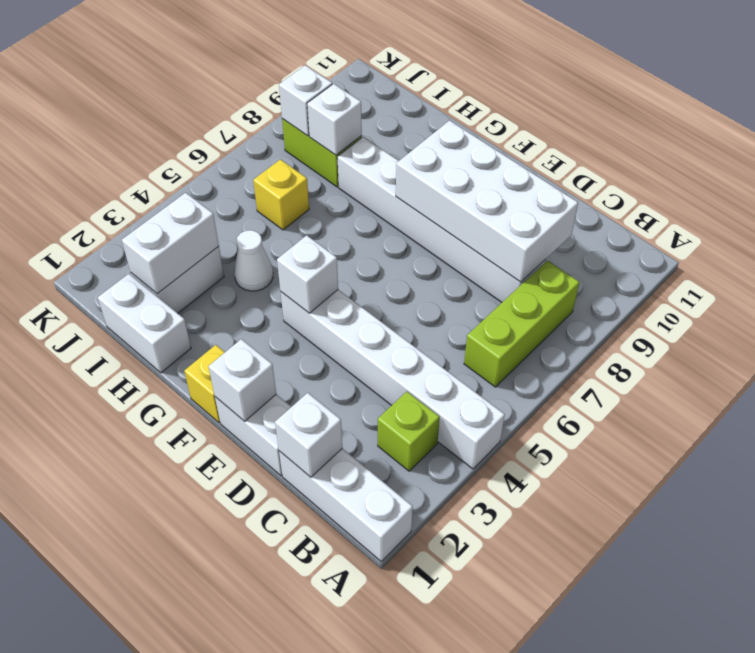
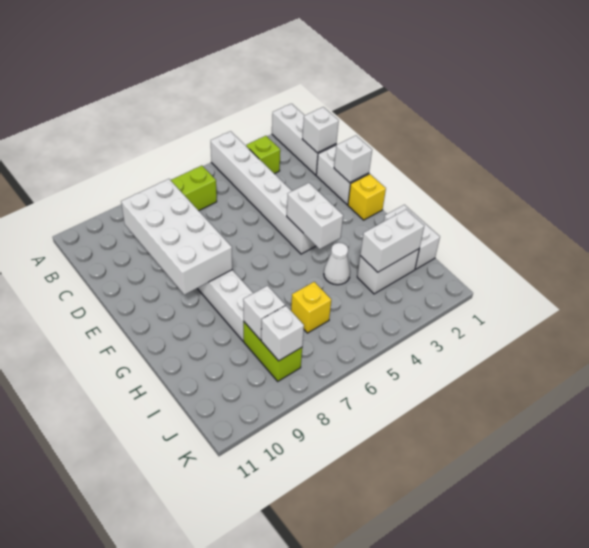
white 1x1 brick [277,235,338,313] -> white 1x2 brick [287,183,343,249]

